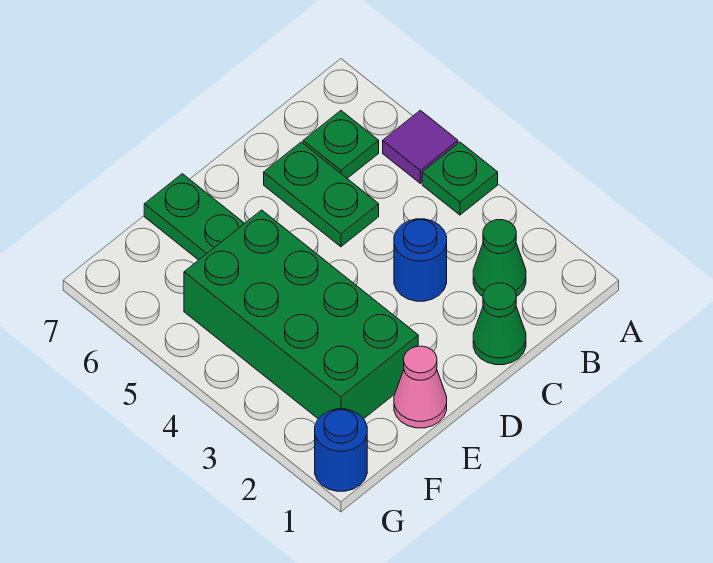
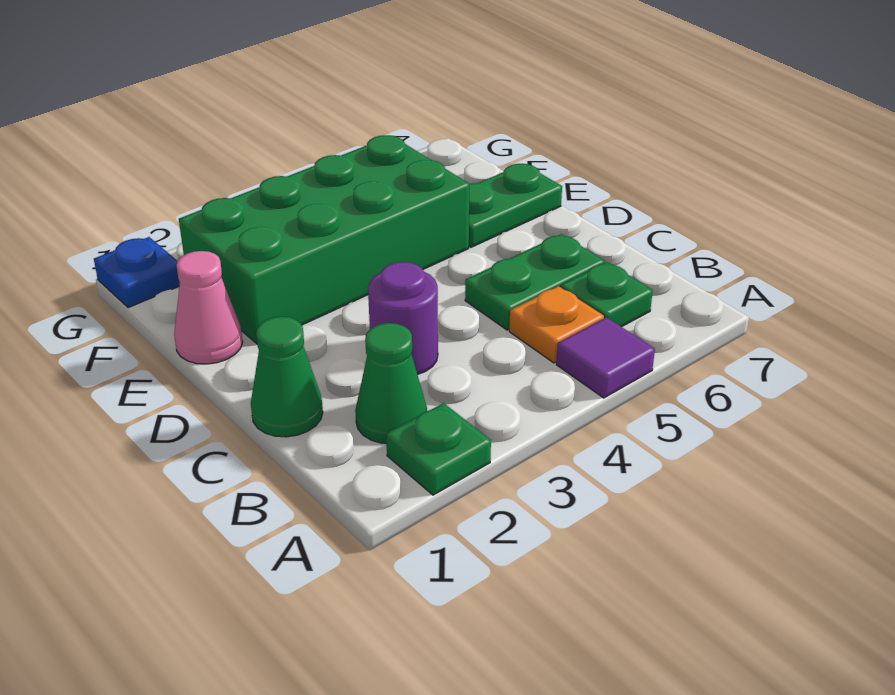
green 1x1 plate [422,142,498,215] -> green 1x1 plate moved to [386,403,491,495]
none -> orange 1x1 plate [509,286,604,363]
blue 1x1 round brick [394,219,447,301] -> purple 1x1 round brick [368,262,438,375]
blue 1x1 round brick [315,409,367,491] -> blue 1x1 plate [94,237,180,308]

